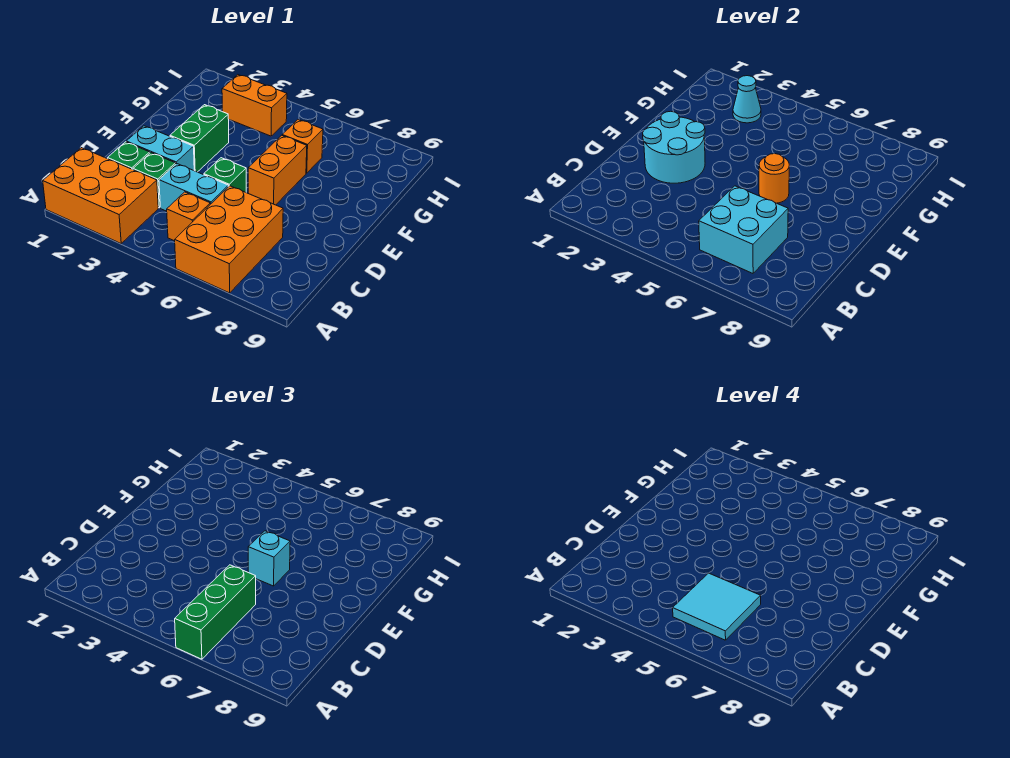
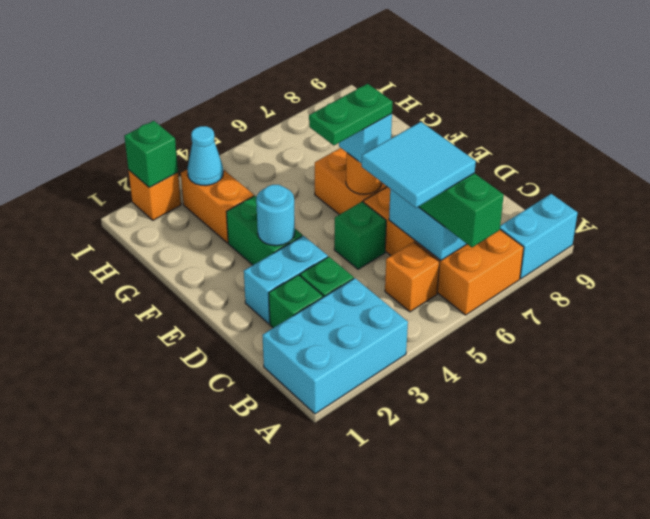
orange 2x3 brick [43,148,158,243] -> cyan 2x3 brick [263,278,408,414]
orange 2x3 brick [175,186,283,293] -> orange 2x4 brick [364,187,524,315]
cyan 1x2 brick [159,164,228,211] -> cyan 1x2 brick moved to [500,194,578,279]
cyan 2x2 round brick [643,111,705,183] -> cyan 1x1 round brick [256,185,295,246]
none -> green 1x2 plate [309,84,392,145]
orange 1x1 brick [282,120,323,173] -> orange 1x1 brick moved to [129,171,181,220]
orange 1x2 brick [222,75,287,136] -> orange 1x2 brick turned to [181,170,254,243]
none -> green 1x1 brick [124,121,178,188]

